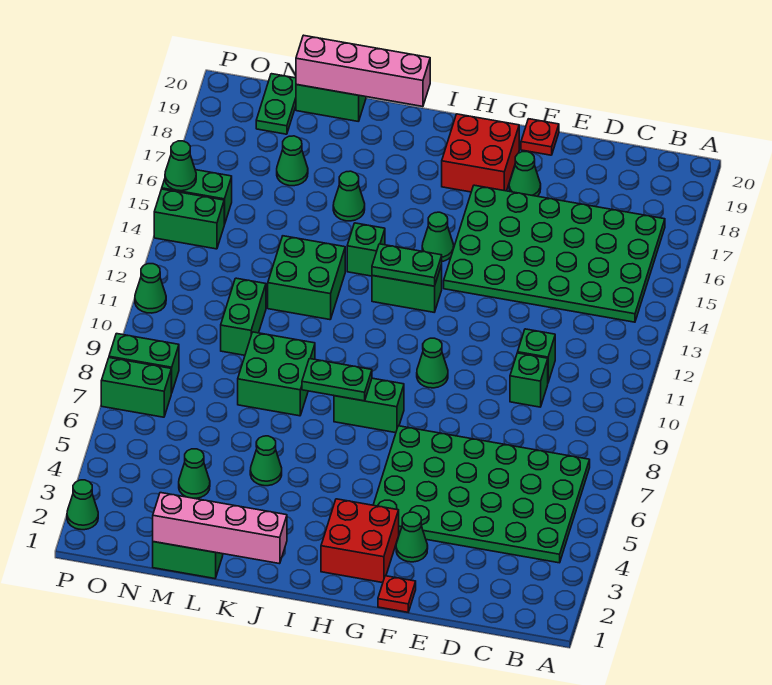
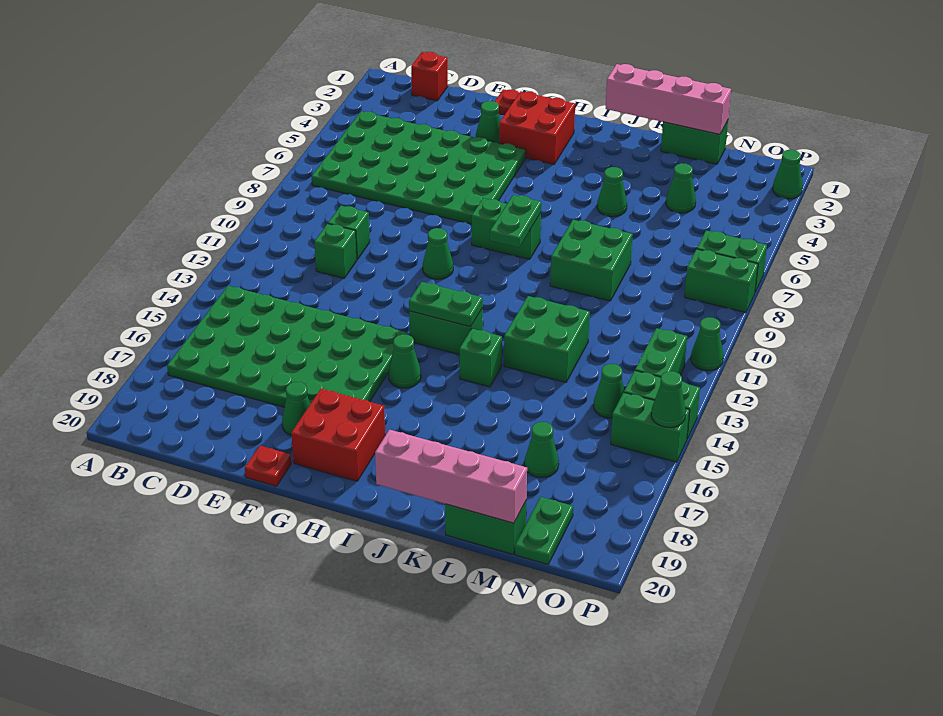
none -> red 1x1 brick [411,52,448,101]
green 1x2 plate [302,359,372,401] -> green 1x2 plate turned to [490,195,541,248]
green 1x1 cone [333,171,365,221] -> green 1x1 cone moved to [593,364,624,418]
green 1x2 brick [221,278,266,355] -> green 1x2 brick moved to [635,328,687,377]

